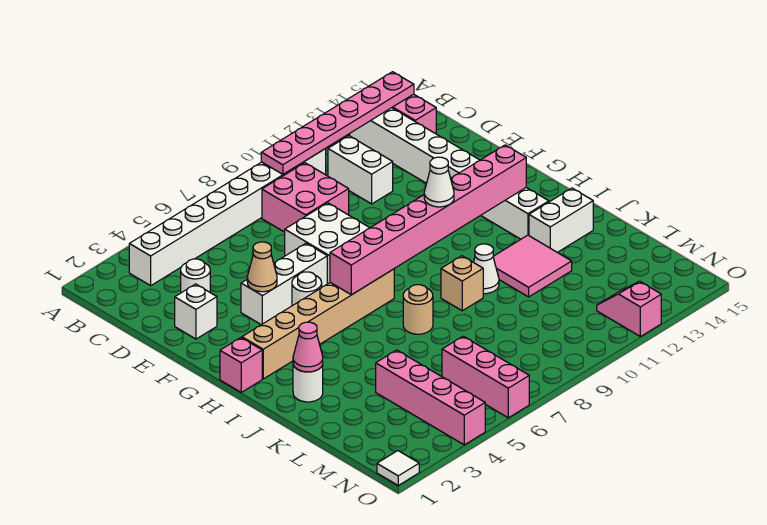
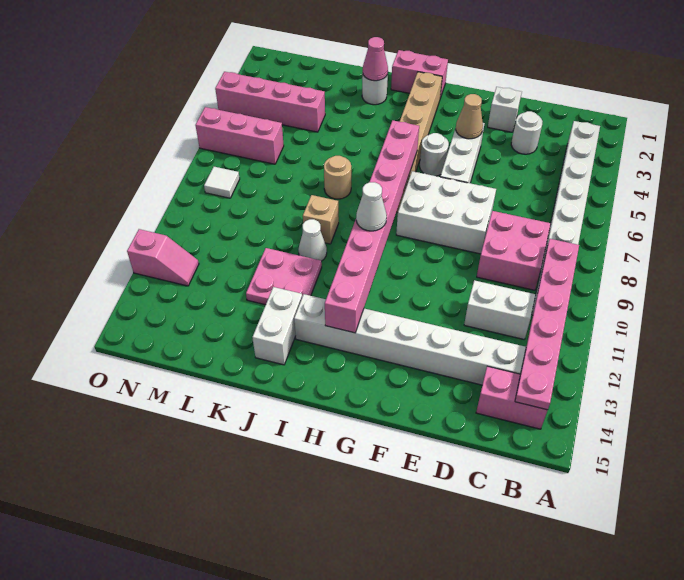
pink 1x1 brick [220,338,262,392] -> pink 1x2 brick [391,50,448,98]
pink 2x2 tile [493,235,572,297] -> pink 2x2 plate [246,248,322,305]
white 1x1 tile [377,451,419,485] -> white 1x1 tile moved to [204,167,240,198]

